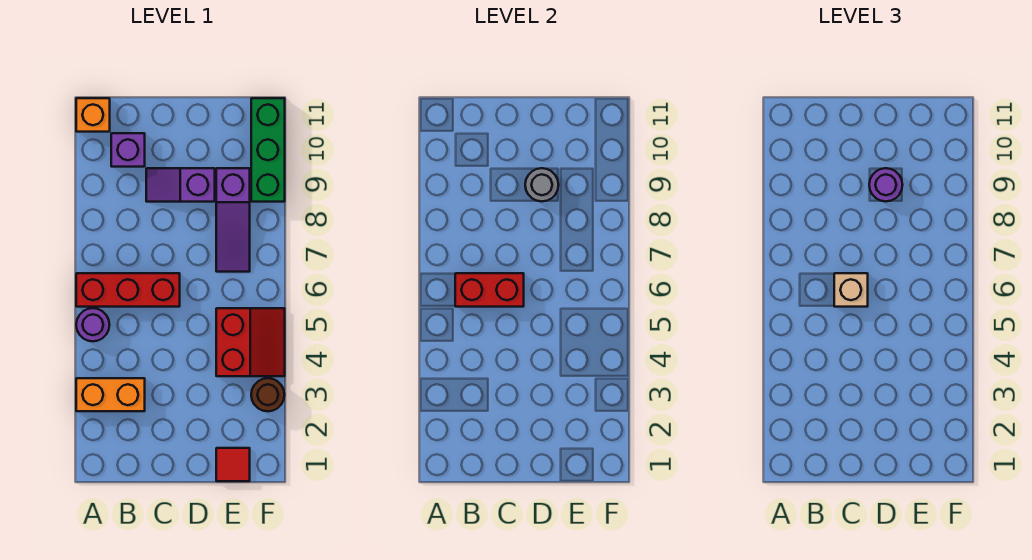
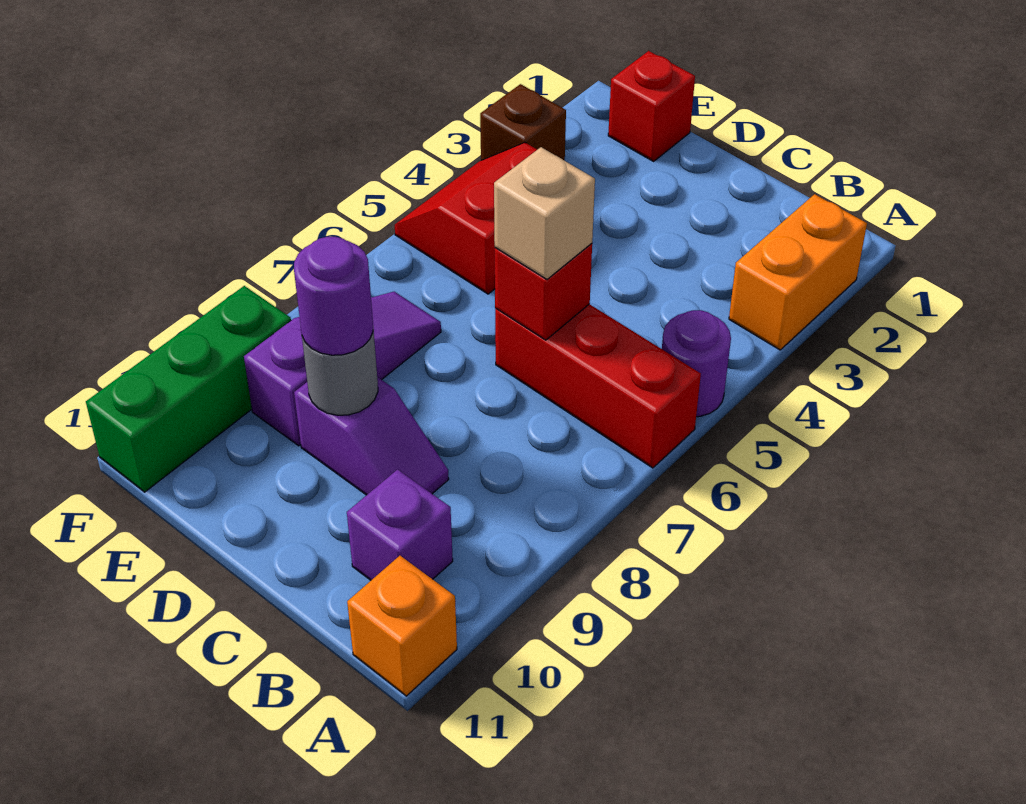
orange 1x2 brick [76,378,145,411] -> orange 1x2 brick turned to [729,194,867,350]
red 1x2 brick [455,273,524,307] -> red 1x1 brick [495,244,592,340]
red 1x1 tile [216,448,250,481] -> red 1x1 brick [608,51,695,161]
brown 1x1 round brick [251,378,284,411] -> brown 1x1 brick [480,84,566,161]

